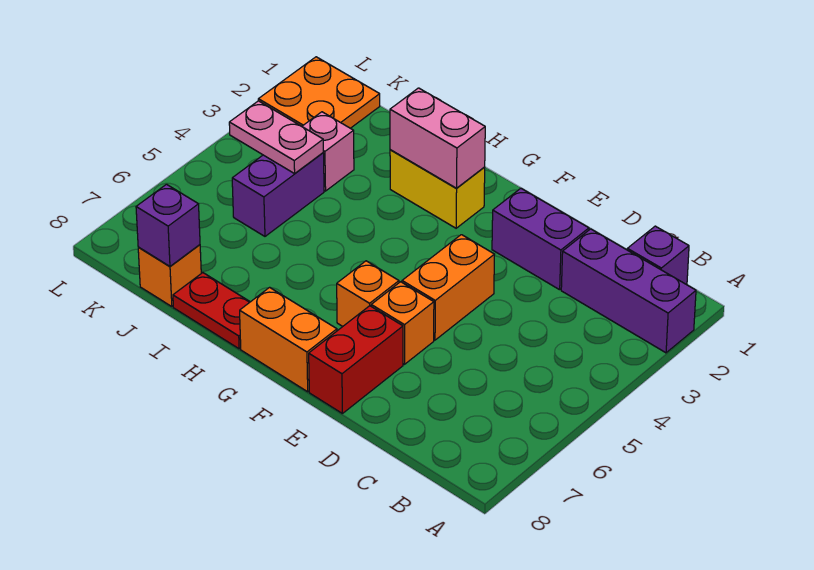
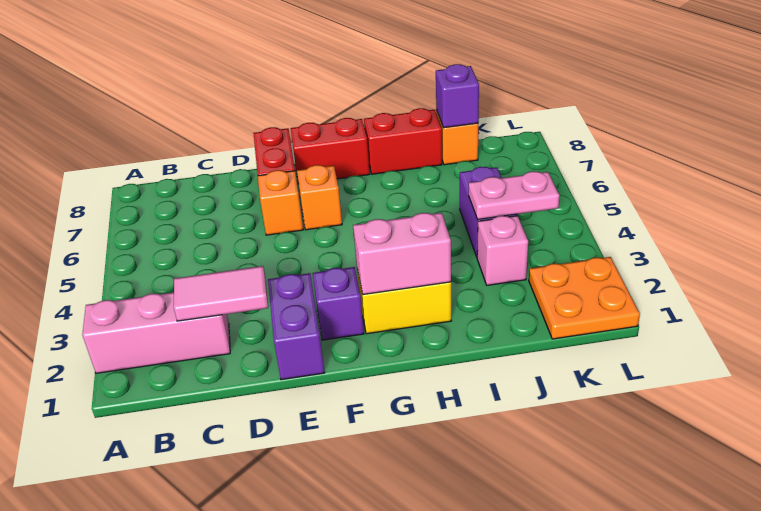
purple 1x3 brick [561,229,696,353] -> pink 1x3 brick [82,292,230,373]
purple 1x1 brick [627,226,689,285] -> purple 1x1 brick moved to [313,267,364,340]
none -> pink 1x2 tile [174,266,268,321]
purple 1x2 brick [492,188,589,290] -> purple 1x2 brick turned to [268,273,325,380]
orange 1x2 brick [402,235,495,340] -> none
orange 1x2 brick [240,287,337,392] -> red 1x2 brick [291,118,370,184]
red 1x2 plate [173,273,250,349] -> red 1x2 brick [364,108,442,174]

